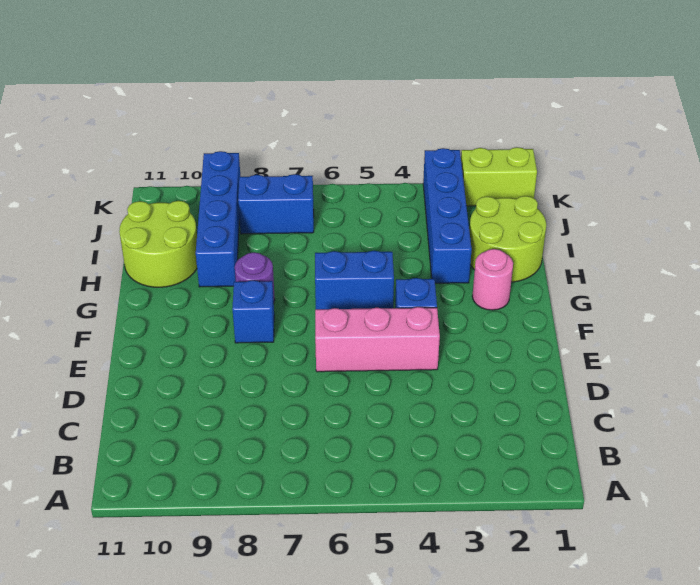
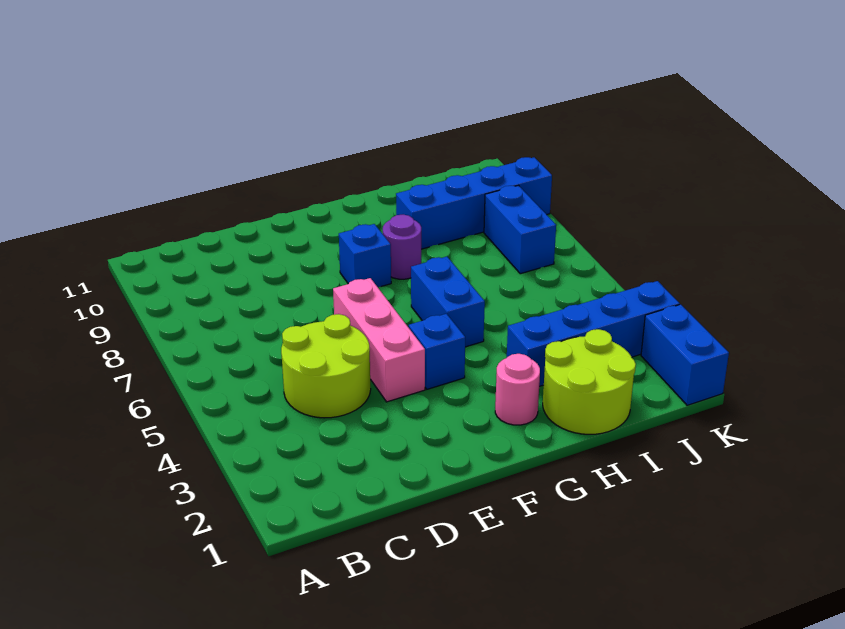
lime 2x2 round brick [119,201,197,287] -> lime 2x2 round brick moved to [281,314,371,418]
lime 1x2 brick [461,147,537,206] -> blue 1x2 brick [641,304,729,405]

